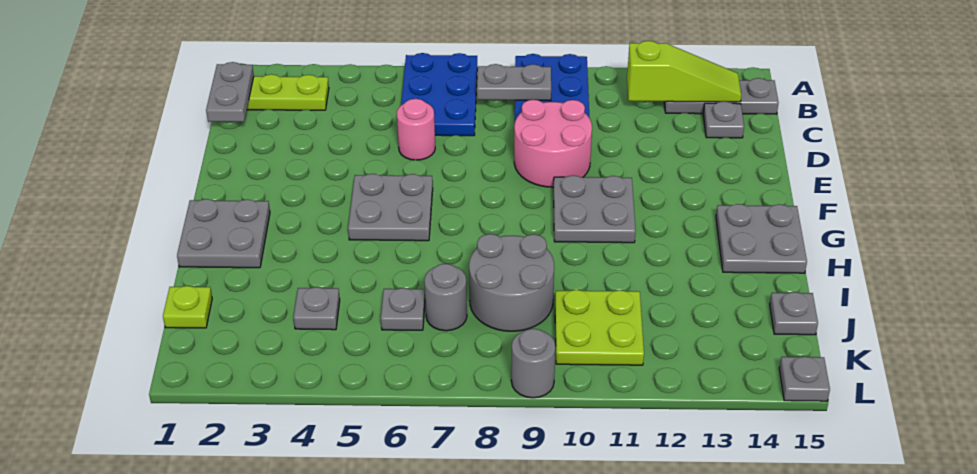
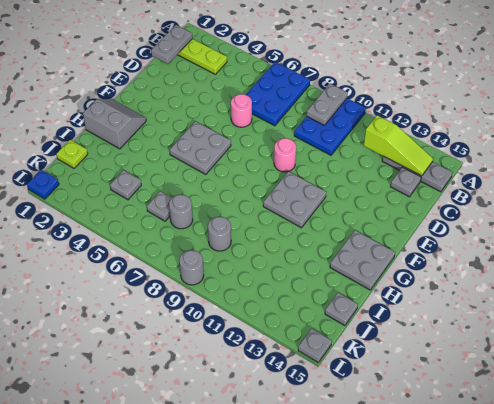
grey 1x2 plate [477,64,551,101] -> grey 1x2 plate turned to [307,84,348,125]
pink 2x2 round brick [514,100,592,187] -> pink 1x1 round brick [274,138,296,172]
grey 2x2 plate [177,199,270,268] -> grey 2x2 slope [83,99,146,149]
grey 2x2 round brick [469,234,554,331] -> grey 1x1 round brick [208,217,231,251]
lime 2x2 plate [555,290,644,365] -> none
none -> blue 1x1 plate [27,170,59,199]

